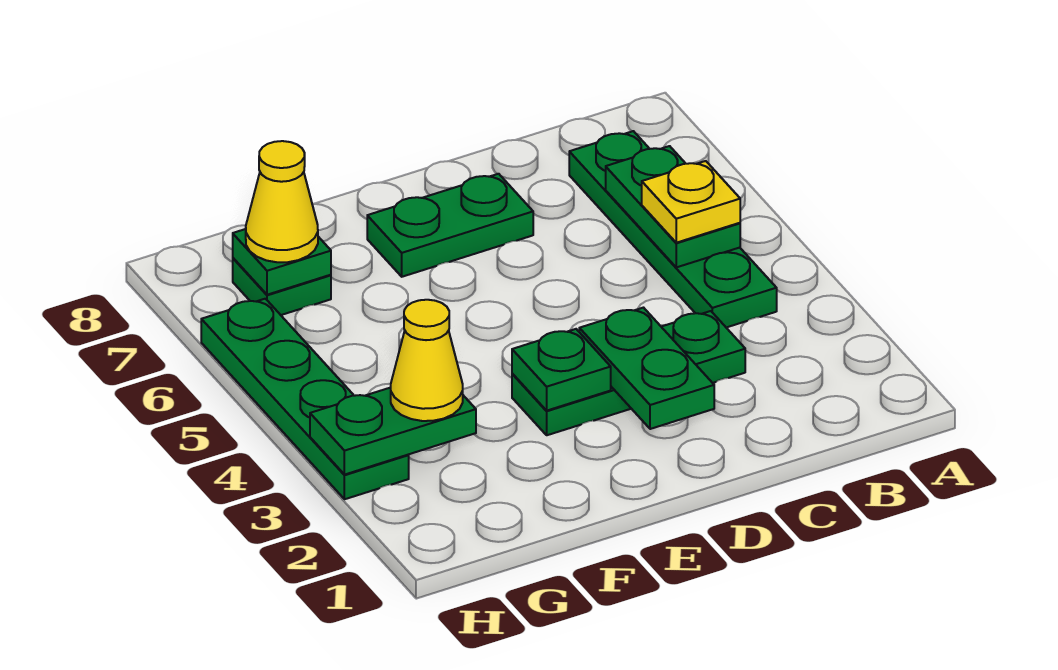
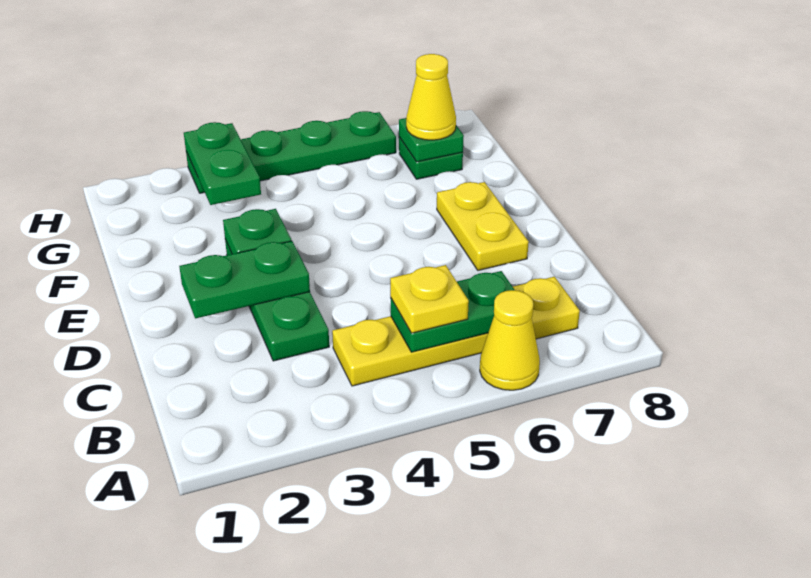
green 1x4 plate [569,131,777,328] -> yellow 1x4 plate [332,277,580,386]
green 1x2 plate [367,174,533,277] -> yellow 1x2 plate [437,182,529,270]
yellow 1x1 cone [391,300,463,421] -> yellow 1x1 cone moved to [480,290,540,390]

